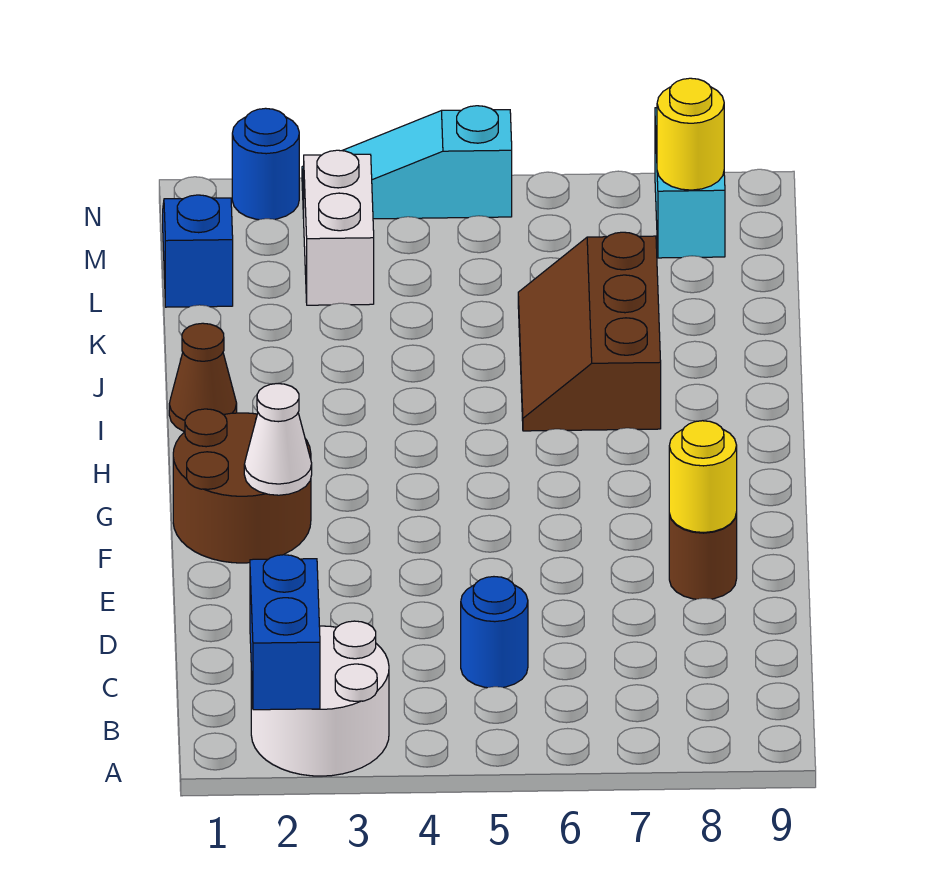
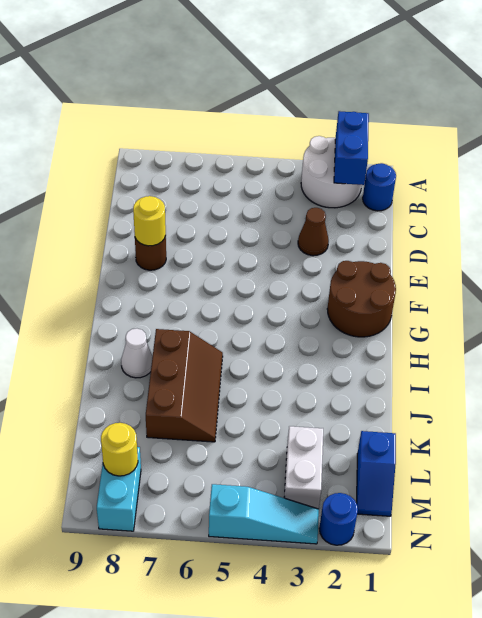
blue 1x1 round brick [461,577,528,688] -> blue 1x1 round brick moved to [363,163,396,211]
white 1x1 cone [244,384,312,495] -> white 1x1 cone moved to [121,329,153,378]
brown 1x1 cone [169,323,237,432] -> brown 1x1 cone moved to [298,208,329,256]

